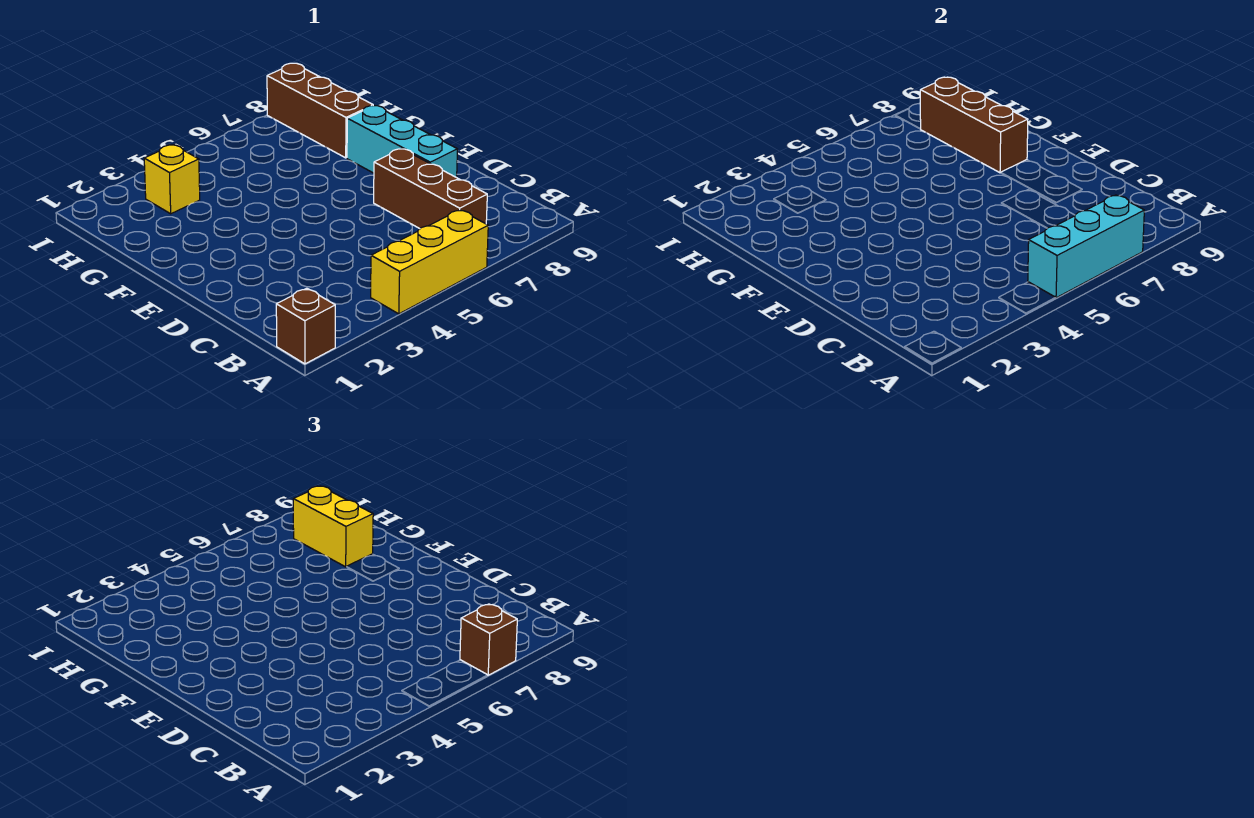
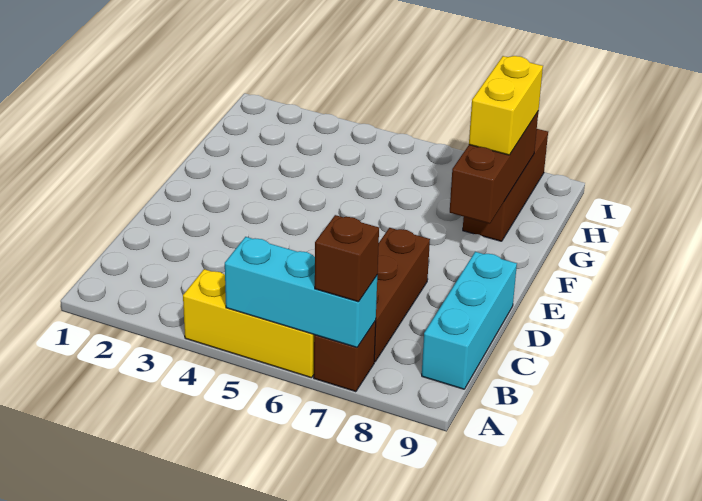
brown 1x1 brick [276,288,335,364] -> brown 1x1 brick moved to [314,321,376,392]
cyan 1x3 brick [347,106,457,177] -> cyan 1x3 brick moved to [422,252,517,389]
yellow 1x1 brick [144,145,200,214] -> none

